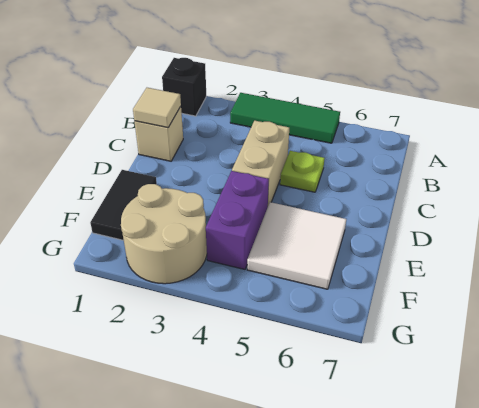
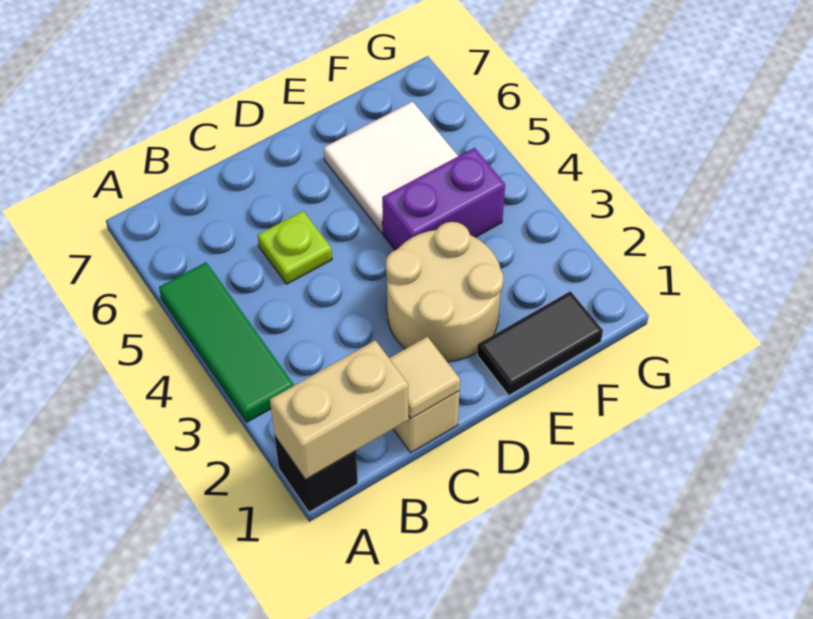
tan 1x2 brick [232,121,289,205] -> tan 1x2 brick moved to [270,340,408,480]
tan 2x2 round brick [121,184,207,284] -> tan 2x2 round brick moved to [386,222,503,362]

